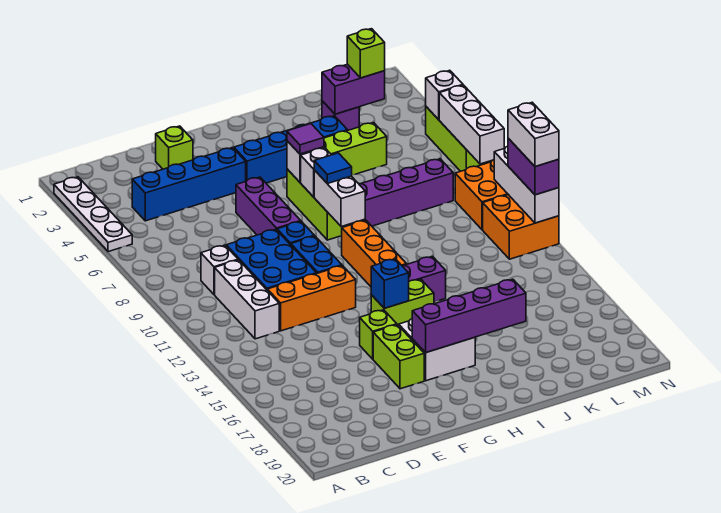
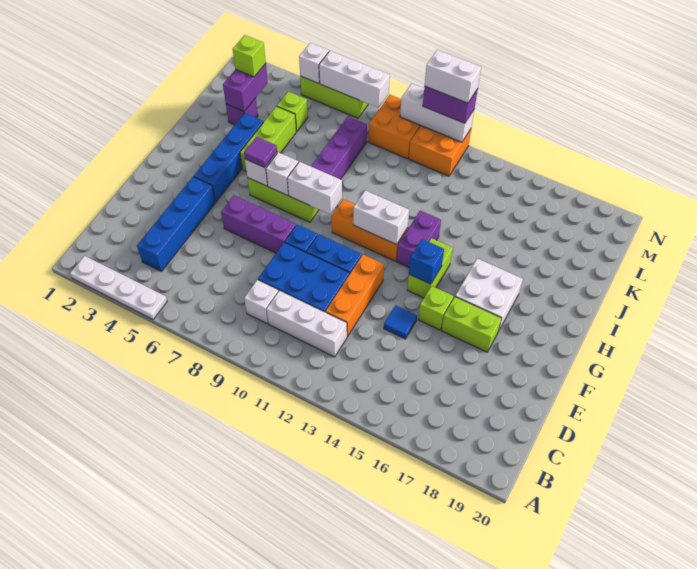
lime 1x1 brick [156,126,193,169] -> lime 1x1 brick moved to [277,91,308,132]
purple 1x4 brick [412,279,526,353] -> none
blue 1x1 tile [314,153,352,184] -> blue 1x1 tile moved to [384,305,417,339]
none -> white 1x2 brick [353,190,409,245]

